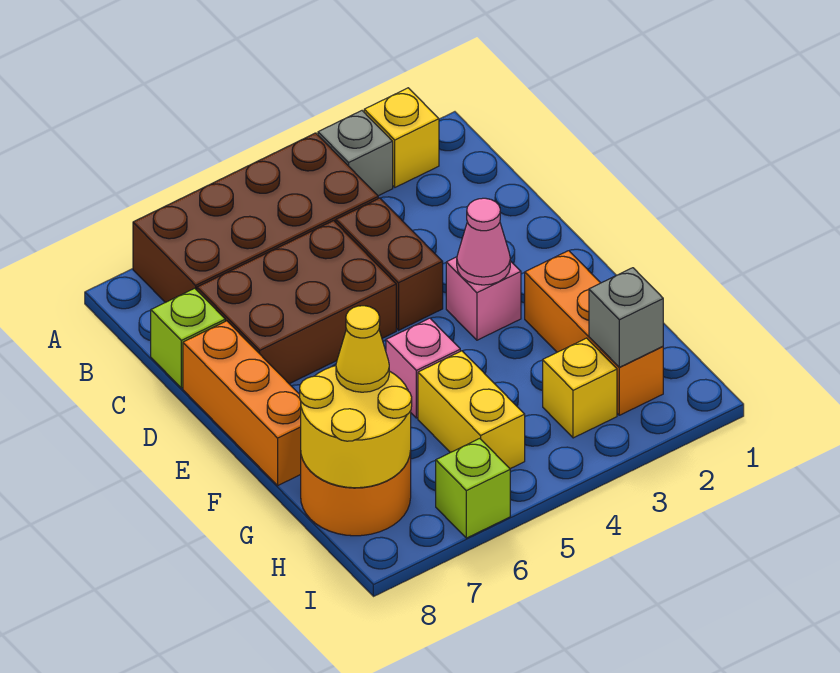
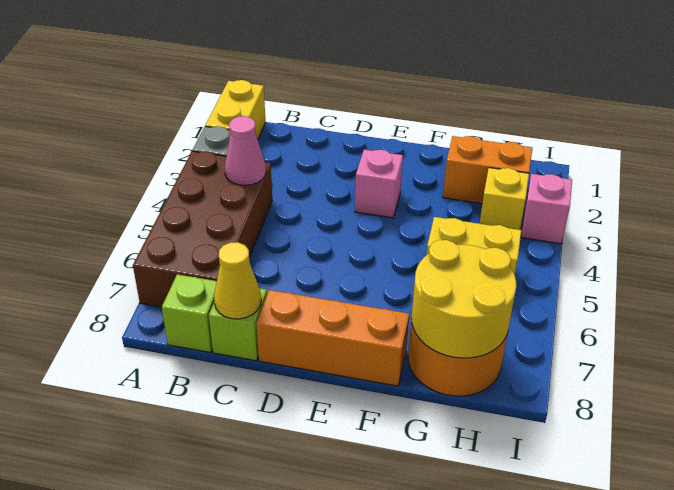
yellow 1x1 brick [364,88,439,187] -> yellow 1x2 brick [205,80,266,140]
brown 1x2 brick [336,198,443,330] -> none
brown 2x3 brick [197,221,396,384] -> none
pink 1x1 cone [457,198,510,285] -> pink 1x1 cone moved to [225,116,266,185]
orange 1x3 brick [525,251,663,415] -> orange 1x2 brick [443,136,532,204]
pink 1x1 brick [386,318,460,418] -> pink 1x1 brick moved to [521,174,572,244]
yellow 1x1 cone [336,306,389,392] -> yellow 1x1 cone moved to [214,242,261,319]
grey 1x1 brick [589,268,663,367] -> none
lime 1x1 brick [436,439,510,538] -> lime 1x1 brick moved to [162,274,217,353]

